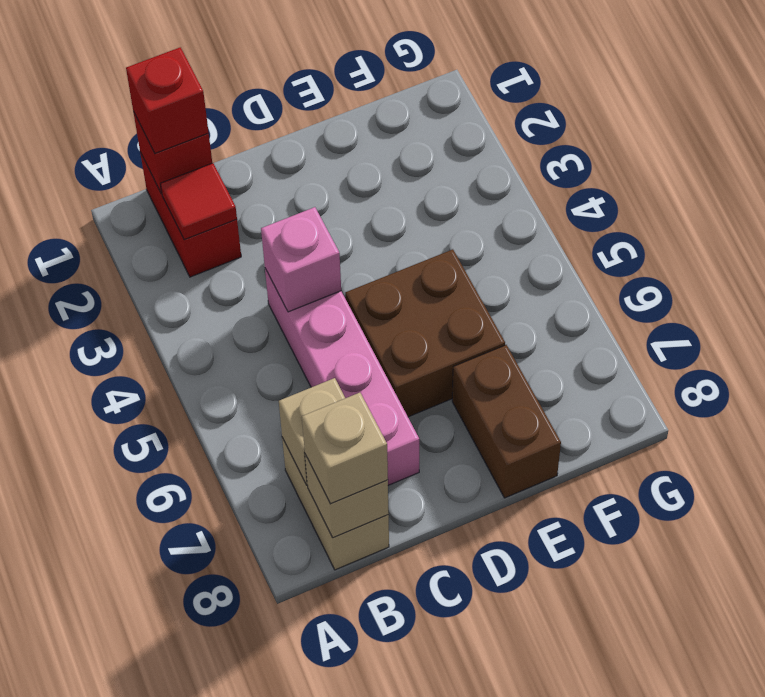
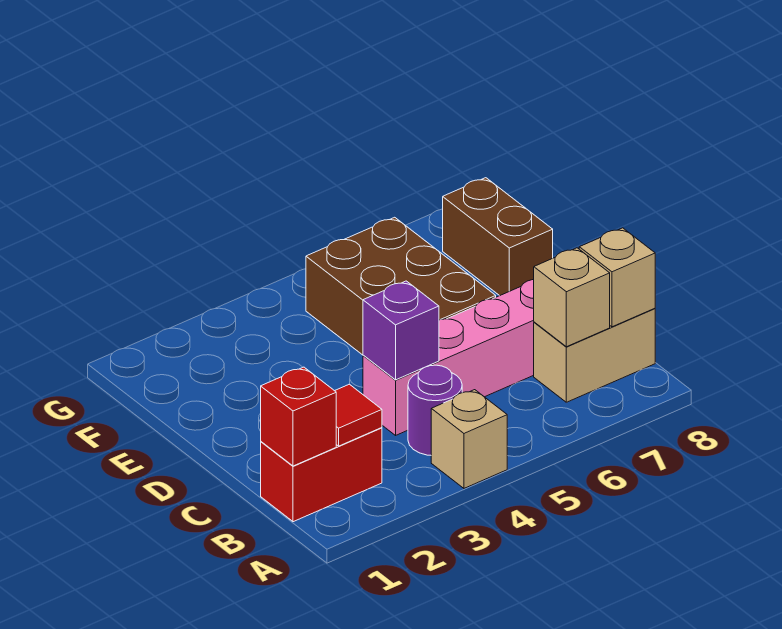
red 1x1 brick [126,47,209,154] -> none
none -> purple 1x1 round brick [408,365,462,455]
tan 1x1 brick [302,393,388,504] -> tan 1x1 brick moved to [431,390,507,488]
pink 1x1 brick [261,207,341,312] -> purple 1x1 brick [363,281,439,380]
brown 2x2 brick [345,249,505,417] -> brown 2x3 brick [306,217,496,355]
brown 1x2 brick [452,345,561,498] -> brown 1x2 brick turned to [443,178,553,296]

